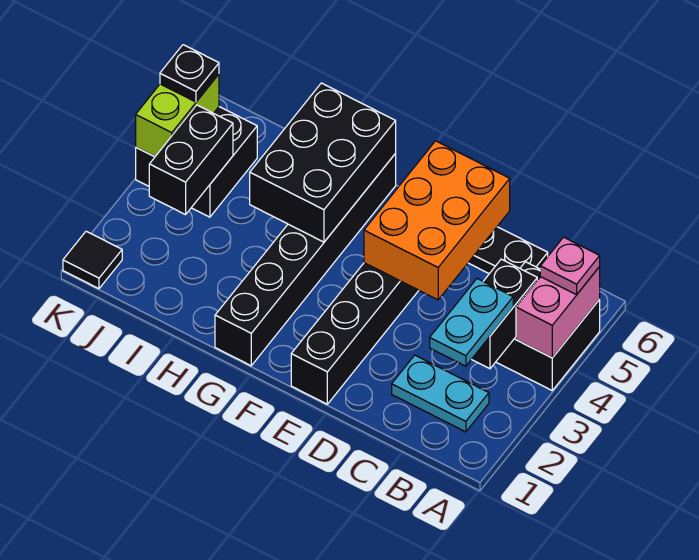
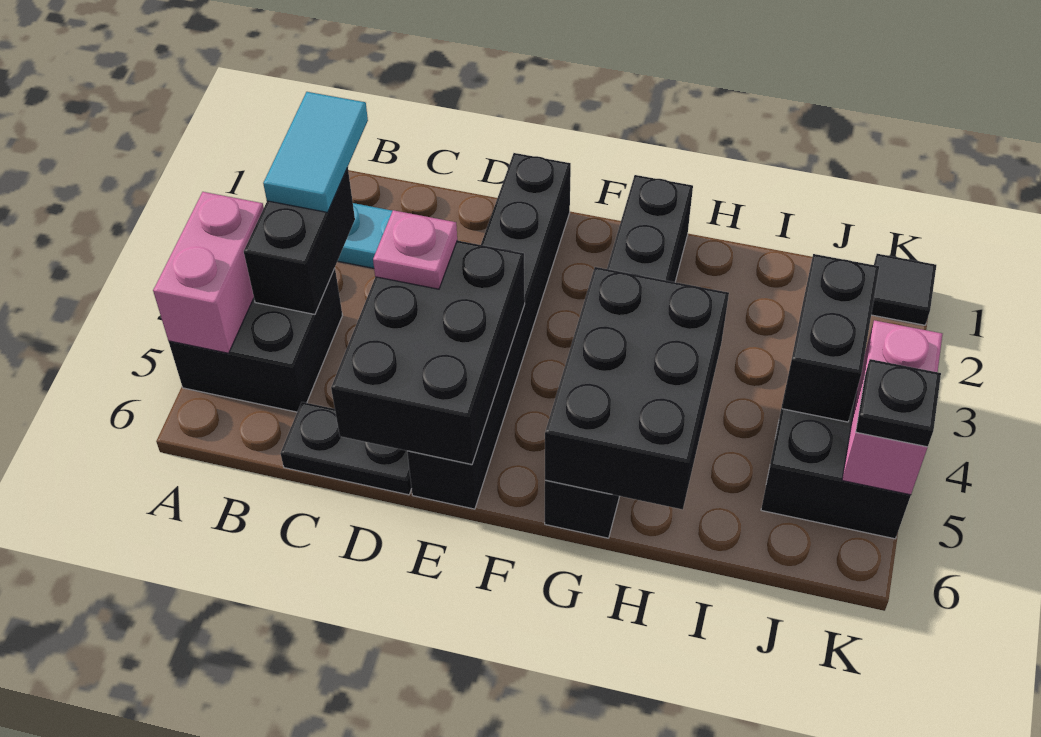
pink 1x1 plate [540,237,600,295] -> pink 1x1 plate moved to [373,210,457,289]
cyan 1x2 plate [430,279,513,366] -> cyan 1x2 tile [263,92,368,212]
orange 2x3 brick [364,141,510,300] -> black 2x3 brick [331,240,525,464]
lime 1x2 brick [136,74,219,157] -> pink 1x2 brick [842,320,943,495]

